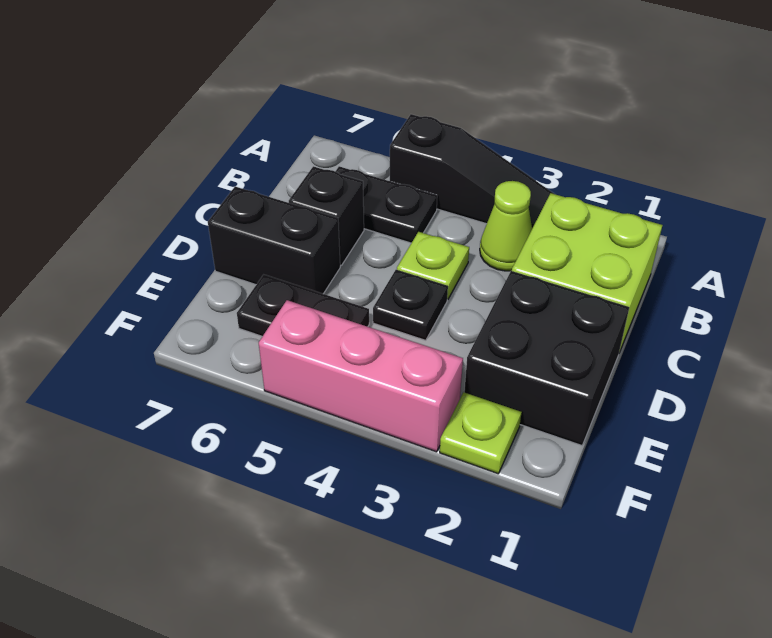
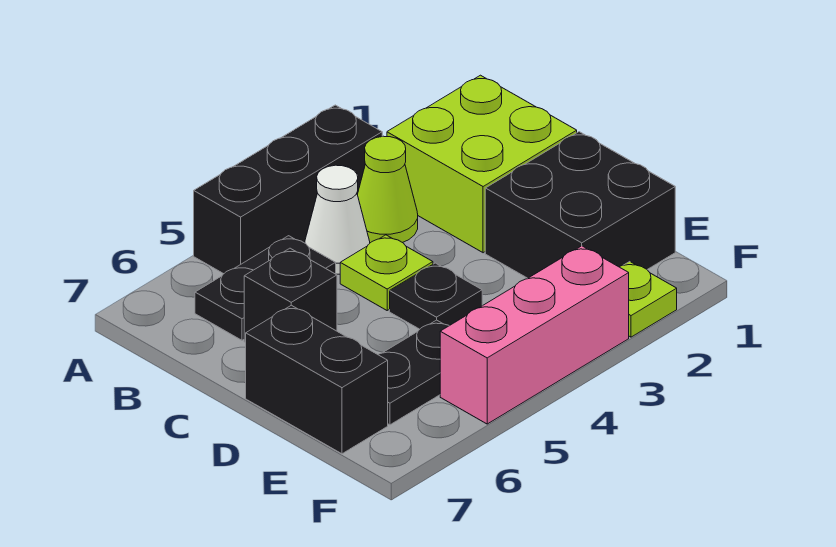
black 1x3 slope [390,114,554,228] -> black 1x3 brick [194,105,382,274]
none -> white 1x1 cone [305,165,370,274]
black 1x2 brick [208,187,340,294] -> black 1x2 brick turned to [246,305,388,454]

